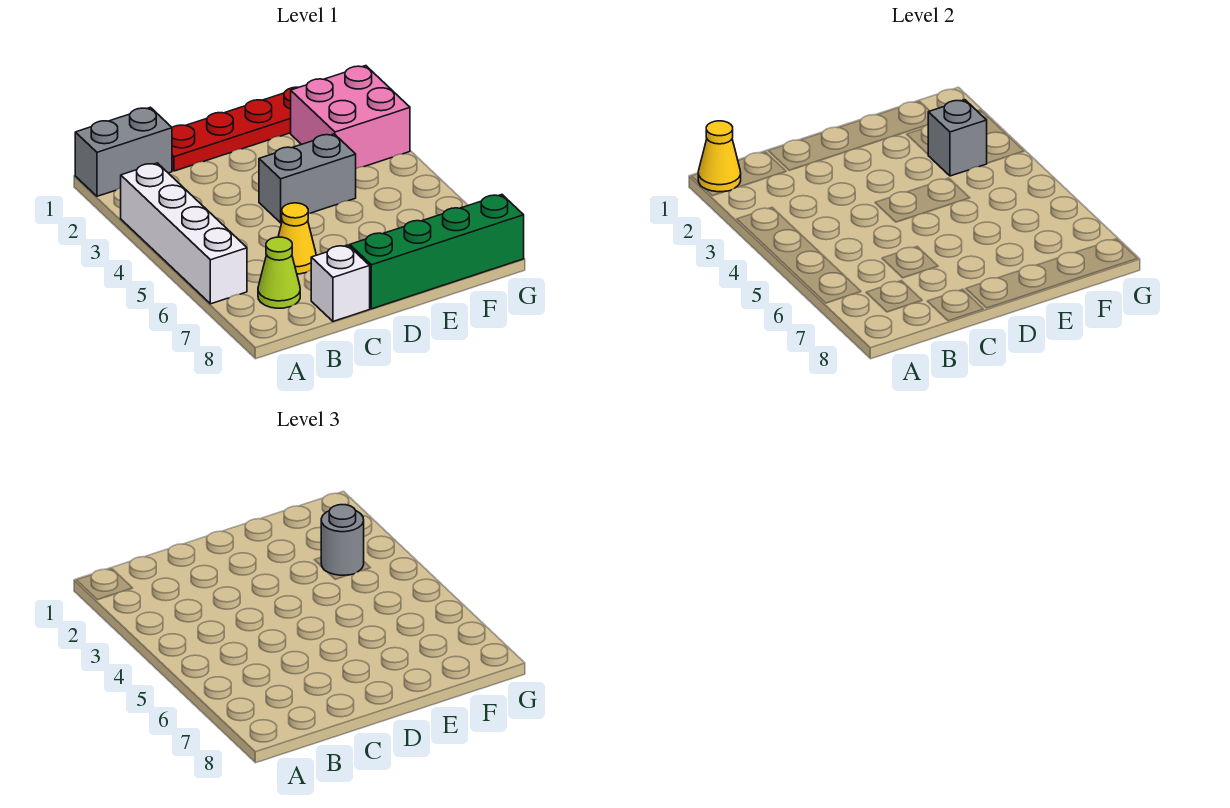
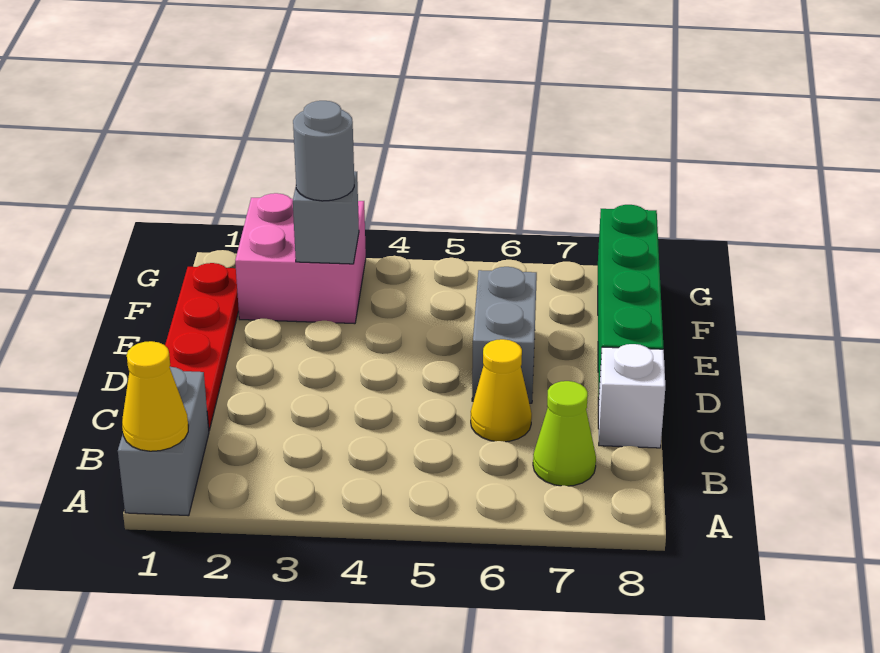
white 1x4 brick [121,163,247,304] -> none
grey 1x2 brick [259,134,356,223] -> grey 1x2 brick moved to [472,267,537,403]

